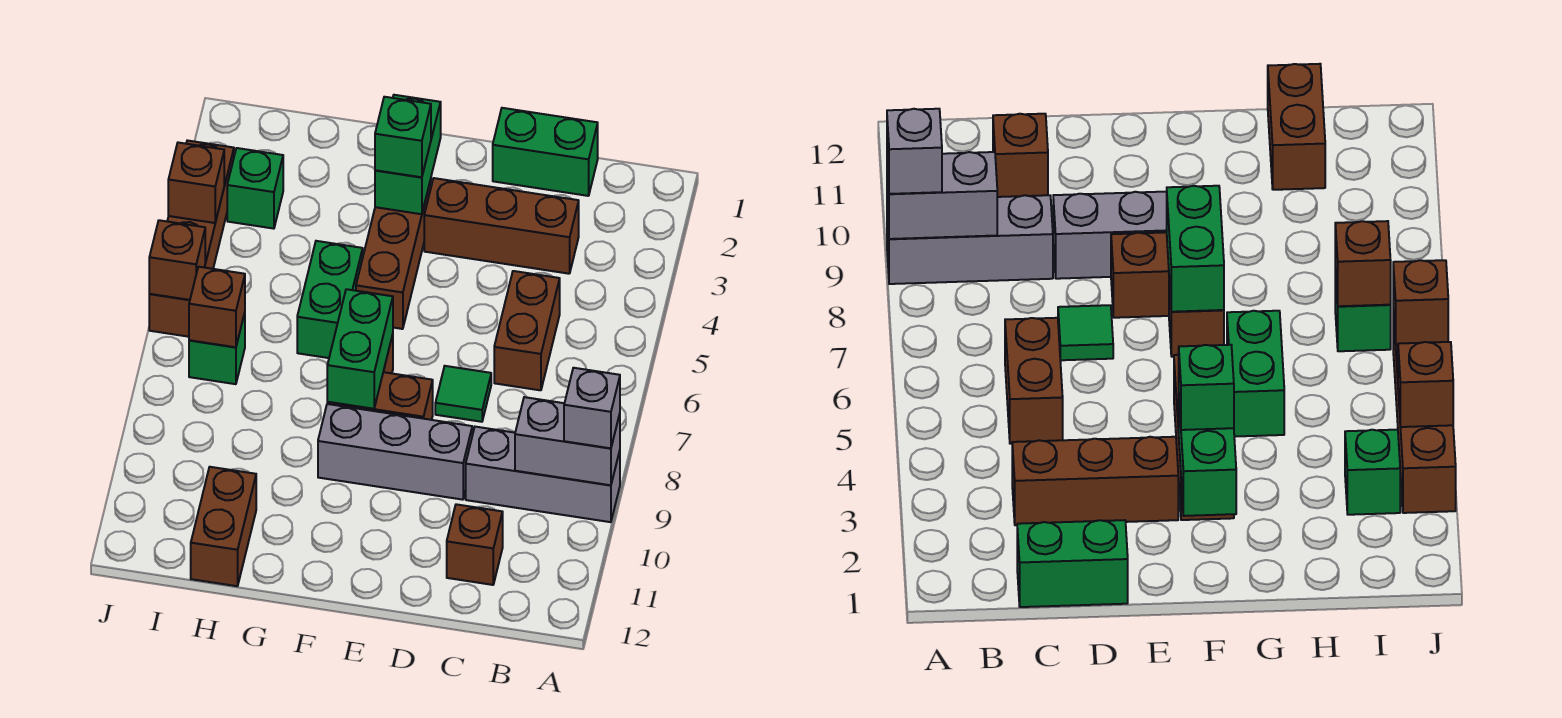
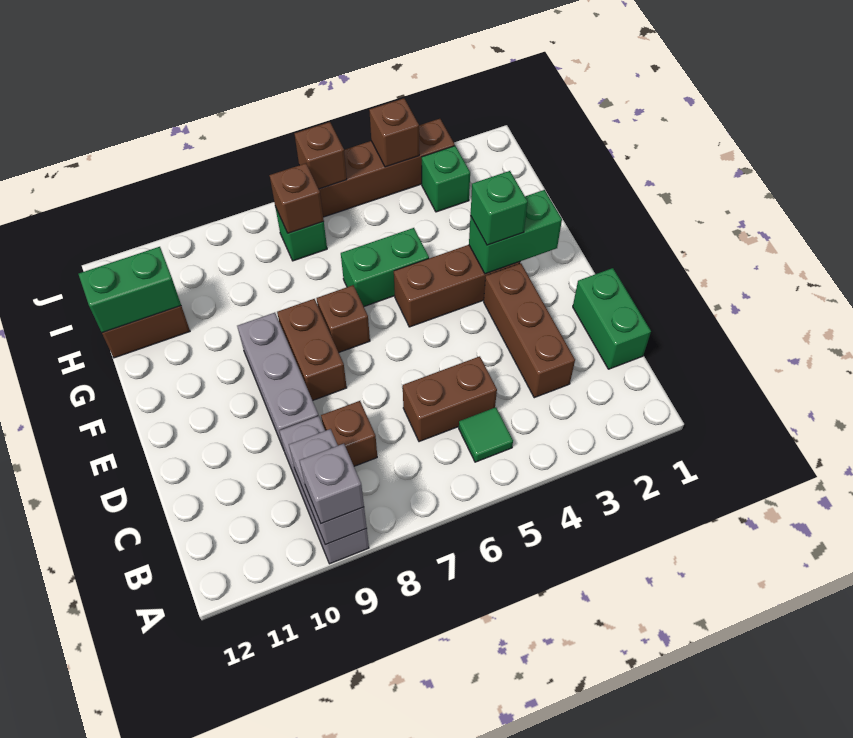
brown 1x1 brick [447,504,503,585] -> brown 1x1 brick moved to [321,401,377,466]
green 1x1 tile [435,366,491,422] -> green 1x1 tile moved to [459,407,513,462]
green 1x2 brick [327,289,393,409] -> green 1x2 brick moved to [79,247,181,333]

